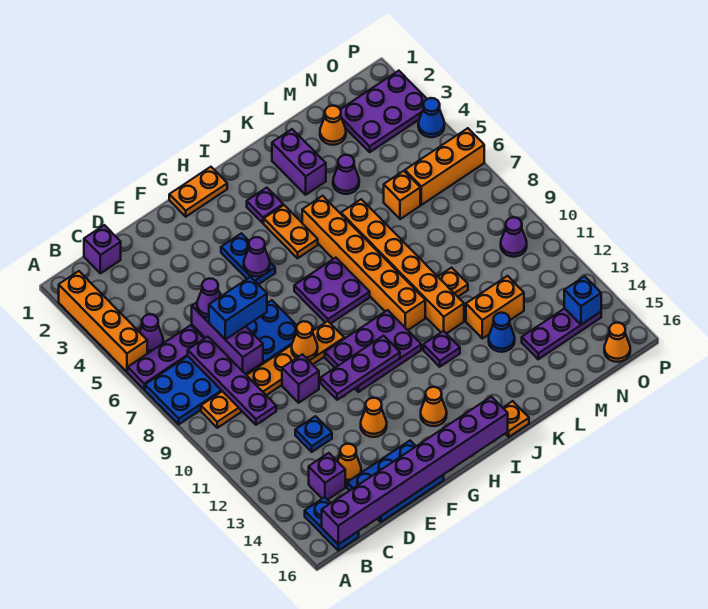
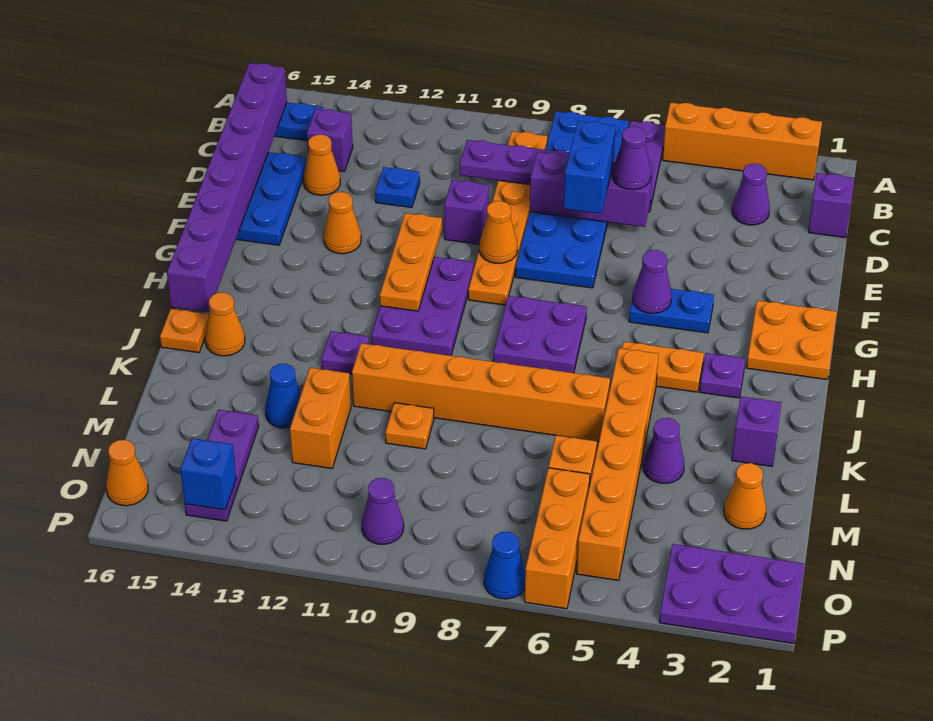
purple 1x1 cone [140,314,163,353] -> purple 1x1 cone moved to [732,164,770,225]
purple 1x3 plate [321,336,400,400] -> orange 1x3 plate [380,213,442,311]
orange 1x2 plate [169,167,227,217] -> orange 2x2 plate [747,300,837,379]
orange 1x1 cone [421,387,447,426] -> orange 1x1 cone moved to [205,292,245,356]
orange 1x6 brick [302,196,425,330] -> orange 1x6 brick turned to [577,348,659,580]
purple 1x2 brick [272,129,326,195] -> purple 1x1 brick [732,397,782,466]
purple 2x3 plate [340,71,427,152] -> purple 2x3 plate turned to [659,544,804,644]
blue 1x1 cone [418,98,444,137] -> blue 1x1 cone moved to [484,532,525,599]

